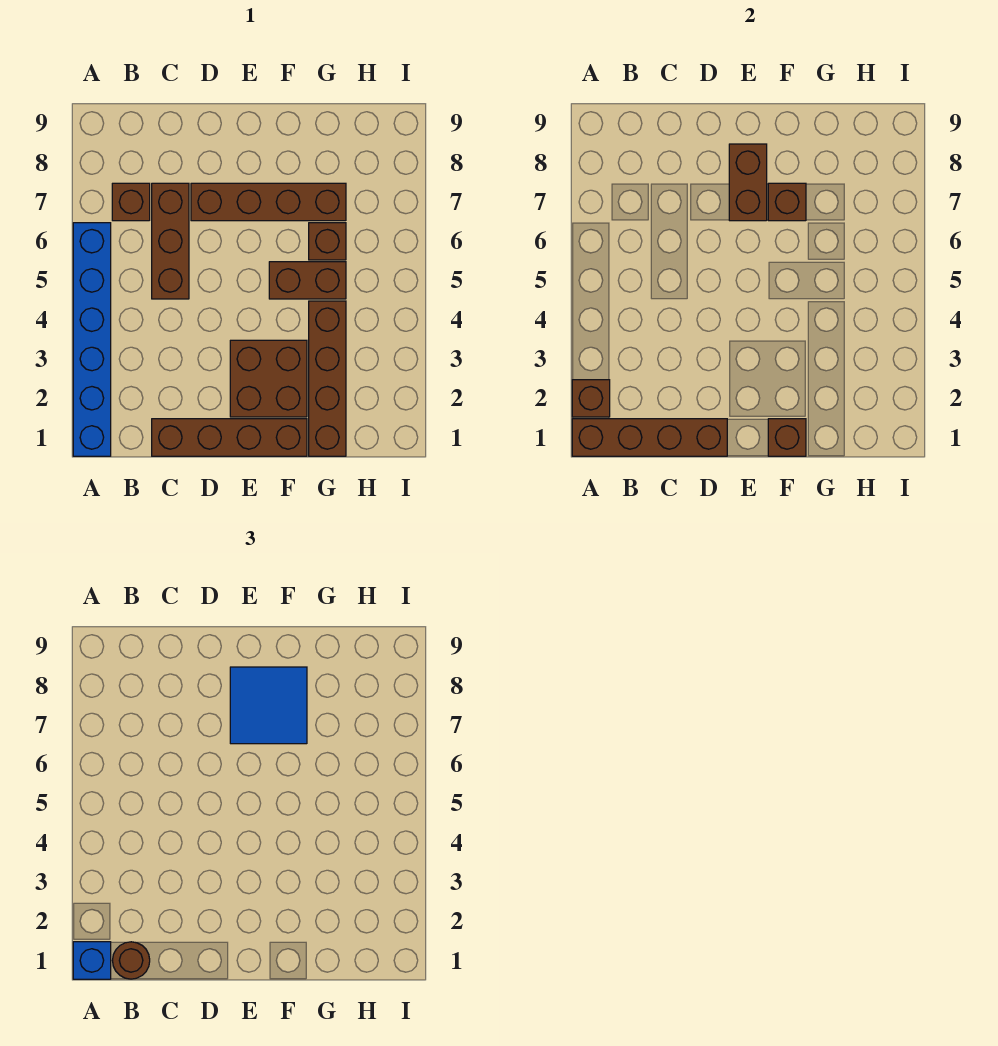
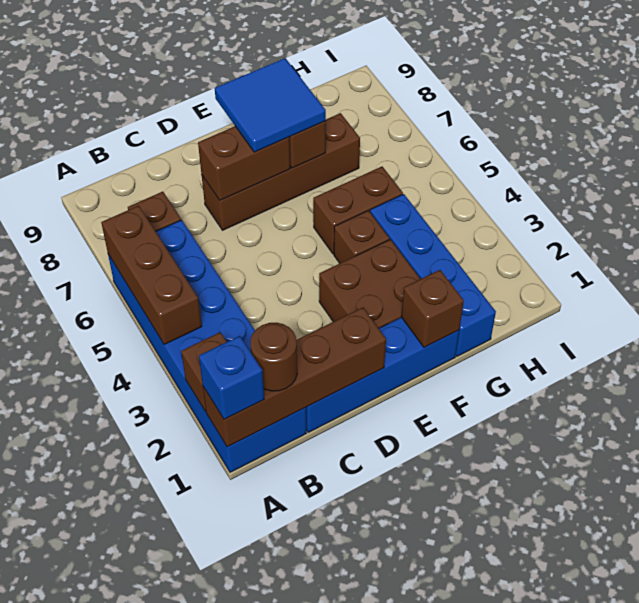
blue 1x6 brick [73,223,111,456] -> blue 2x6 brick [108,220,306,472]
brown 1x4 brick [152,419,307,456] -> blue 1x4 brick [306,317,459,432]
brown 1x3 brick [152,183,189,299] -> brown 1x3 brick moved to [101,206,202,345]
brown 1x2 brick [729,144,767,221] -> brown 1x2 brick turned to [198,126,290,200]
brown 1x4 brick [309,301,346,456] -> blue 1x4 brick [370,194,496,356]
brown 1x1 brick [309,223,346,260] -> brown 1x1 brick moved to [334,211,389,263]

